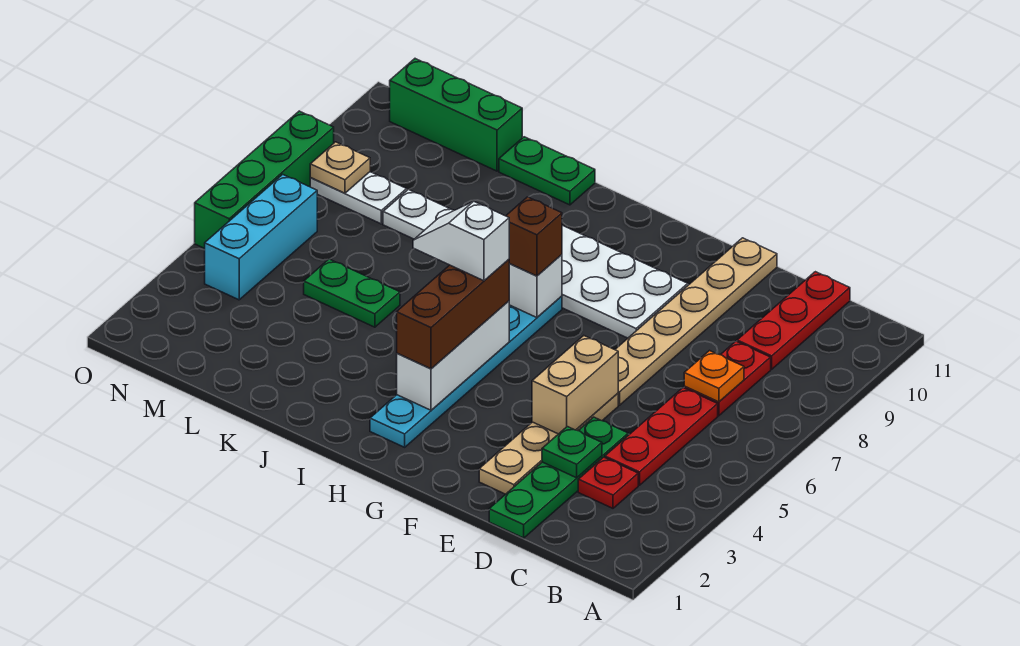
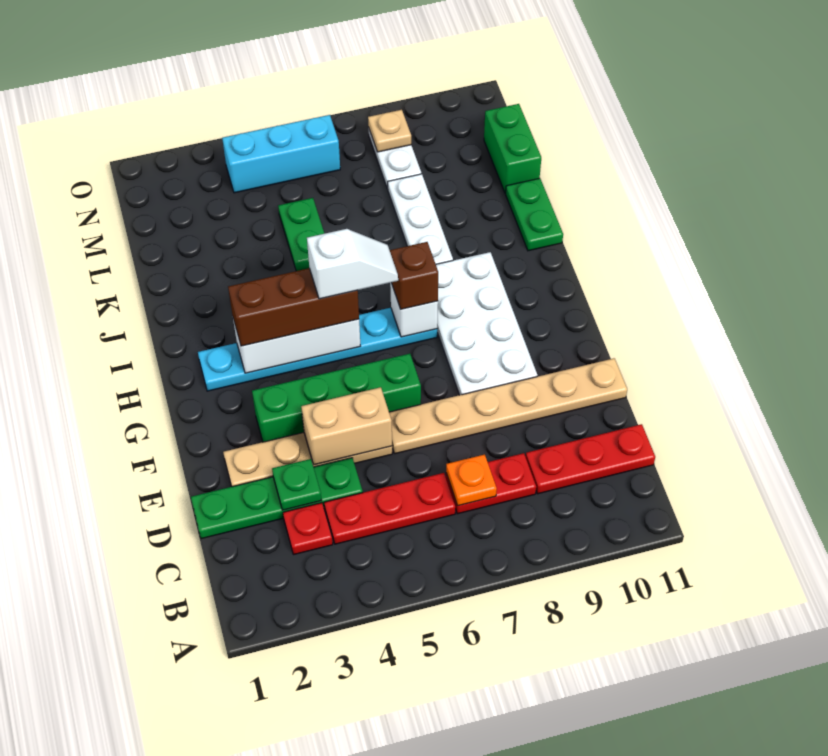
white 1x2 slope [413,201,509,281] -> white 1x2 slope turned to [307,229,398,299]
green 1x3 brick [390,59,522,171] -> green 1x2 brick [484,104,541,194]
green 1x4 brick [195,111,334,249] -> green 1x4 brick moved to [252,354,421,442]

